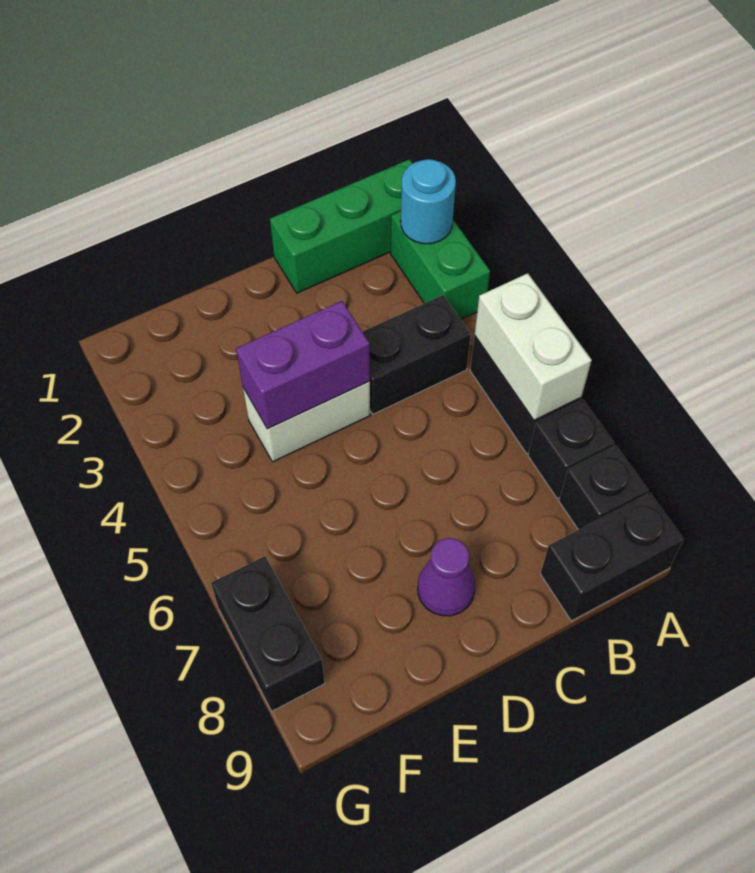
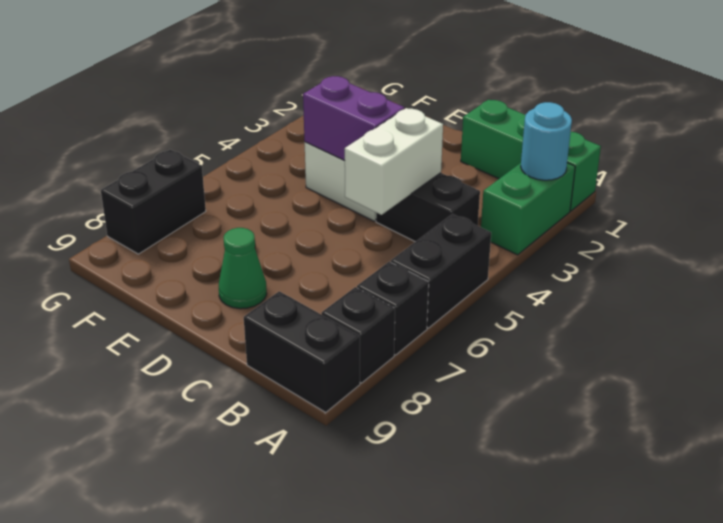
white 1x2 brick [475,273,592,420] -> white 1x2 brick moved to [345,108,443,215]
purple 1x1 cone [418,538,475,616] -> green 1x1 cone [219,228,267,309]

